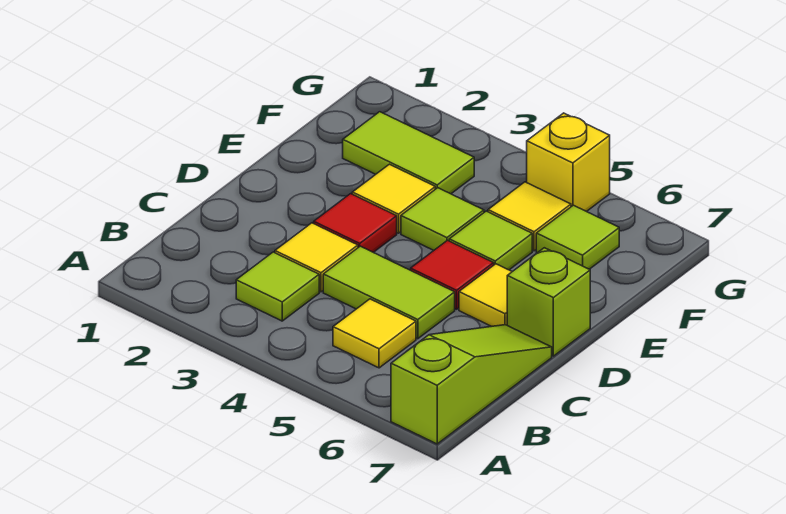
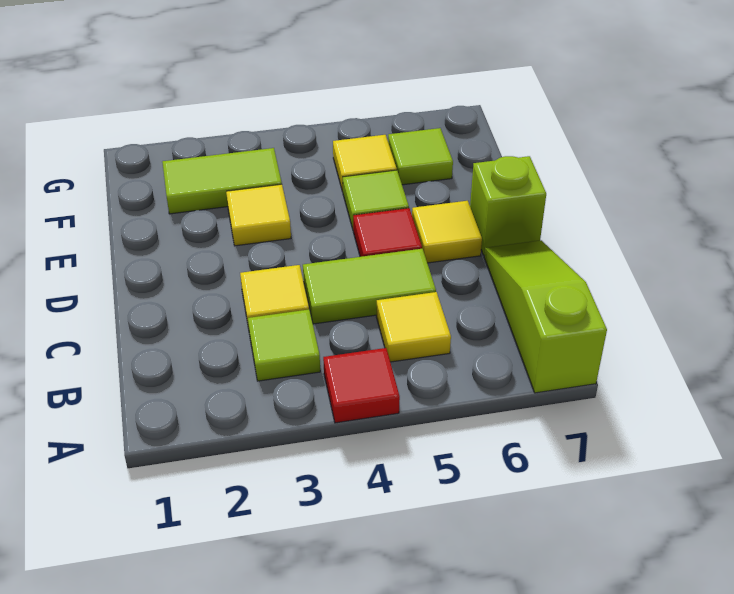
red 1x1 tile [314,194,397,252] -> red 1x1 tile moved to [323,348,400,423]
lime 1x1 tile [401,188,484,251] -> none
yellow 1x1 brick [527,113,610,212] -> none

